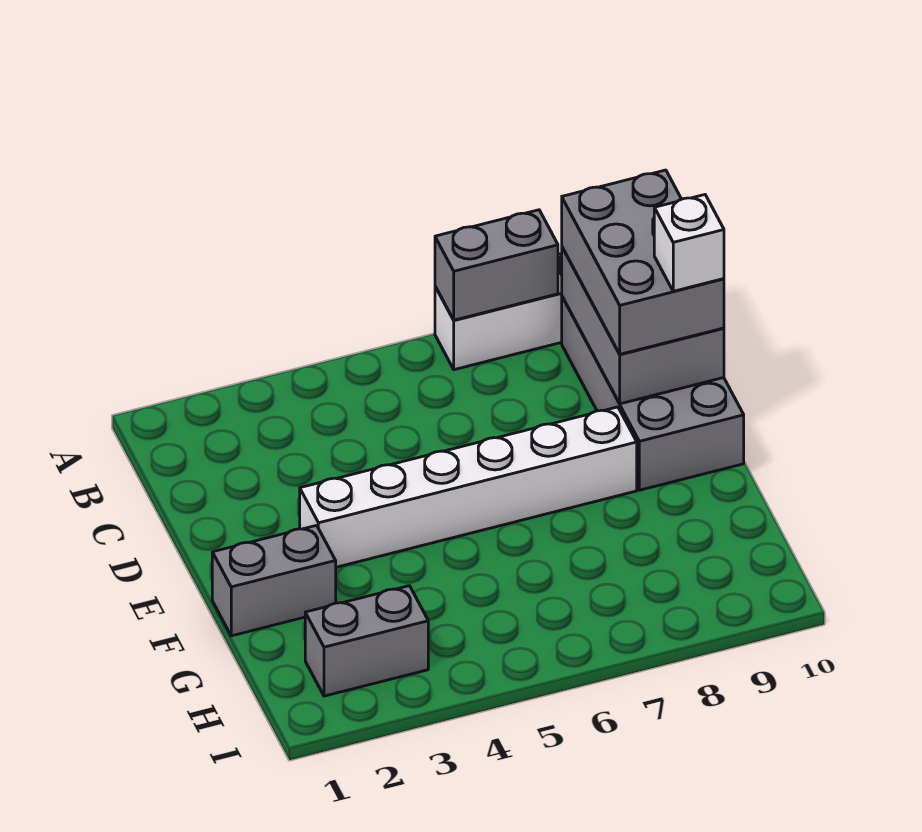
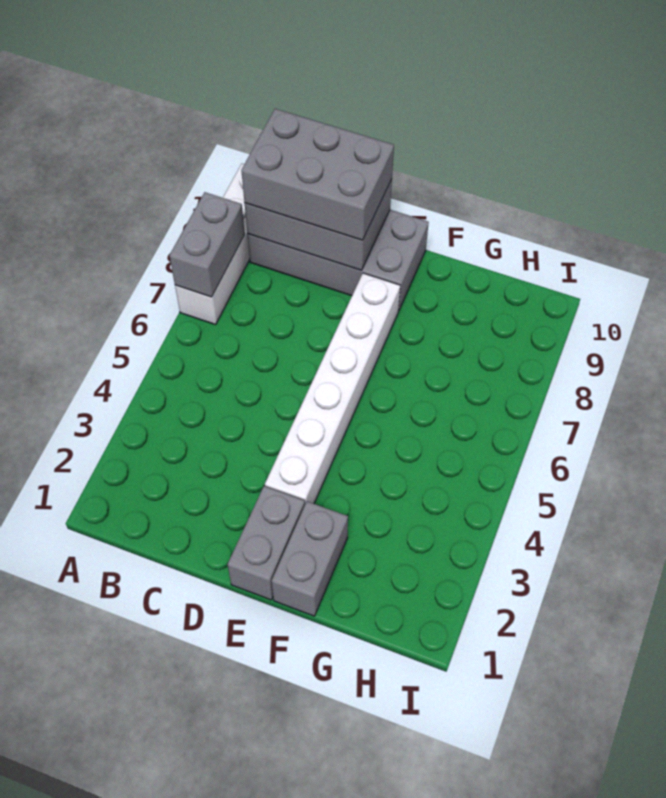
white 1x1 brick [654,195,724,291] -> none
grey 1x2 brick [305,586,428,696] -> grey 1x2 brick moved to [227,486,305,600]

